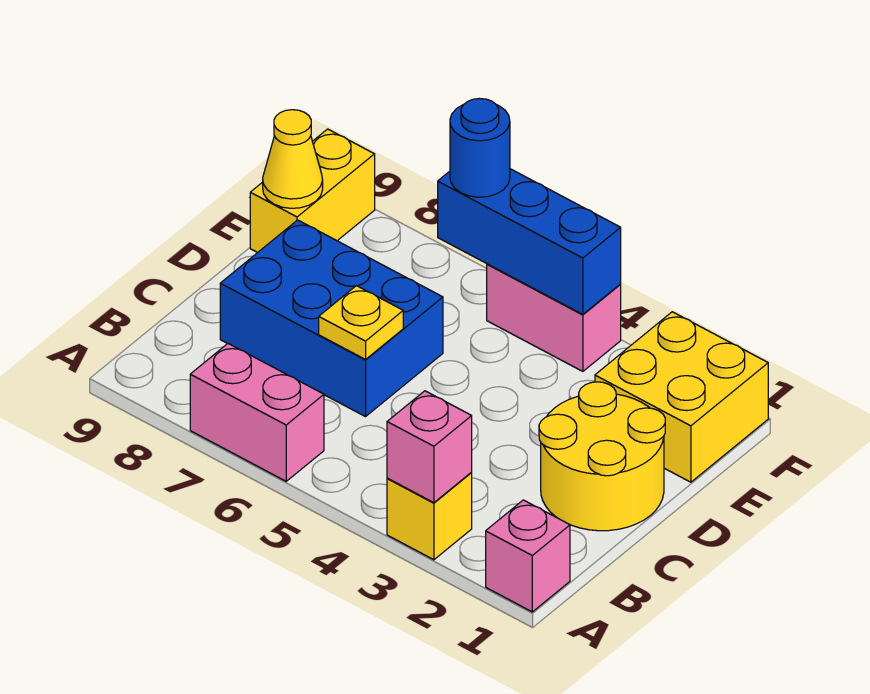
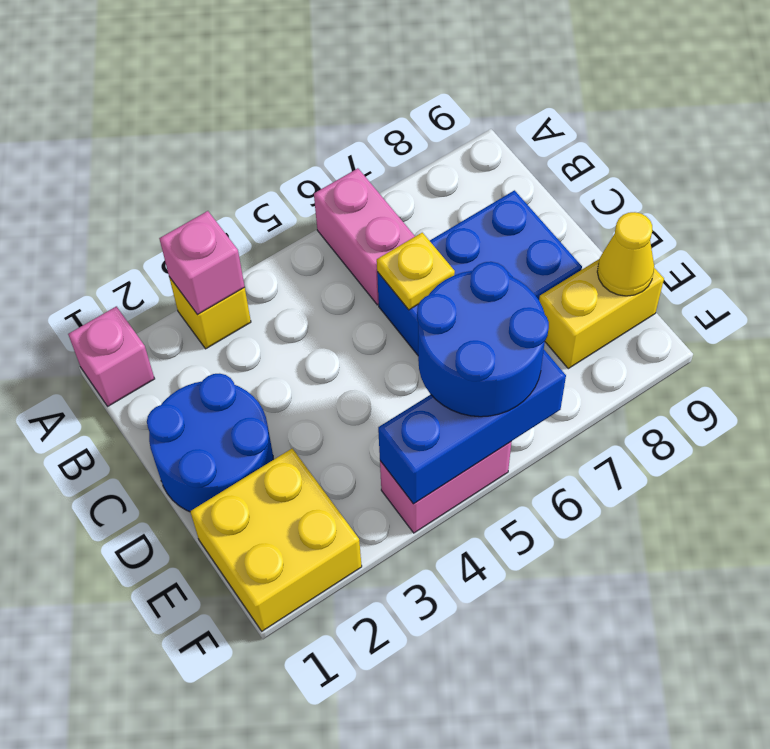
pink 1x2 brick [190,344,324,481] -> pink 1x2 brick turned to [314,168,415,305]
yellow 2x2 round brick [539,382,665,531] -> blue 2x2 round brick [147,374,273,512]
yellow 1x2 brick [250,129,375,253] -> yellow 1x2 brick turned to [539,259,664,369]
blue 1x1 round brick [450,99,510,197] -> blue 2x2 round brick [417,262,549,417]

